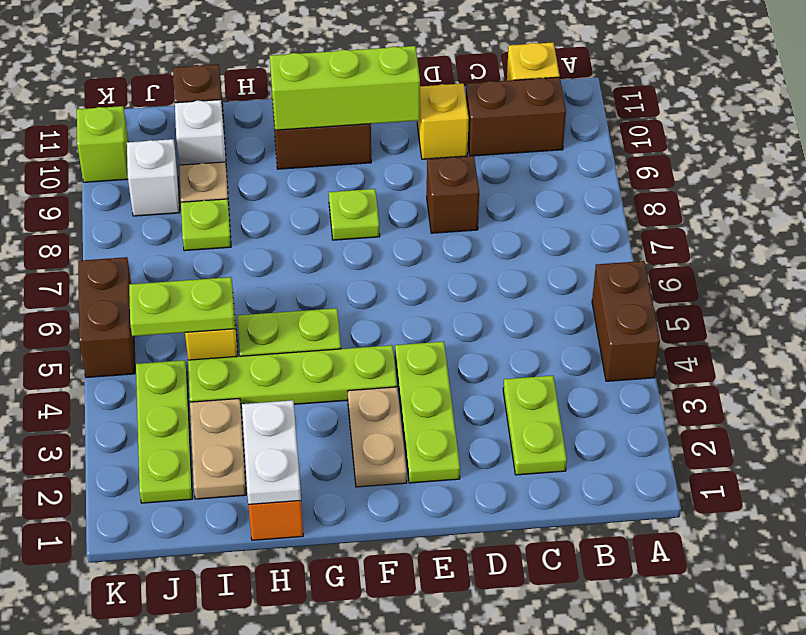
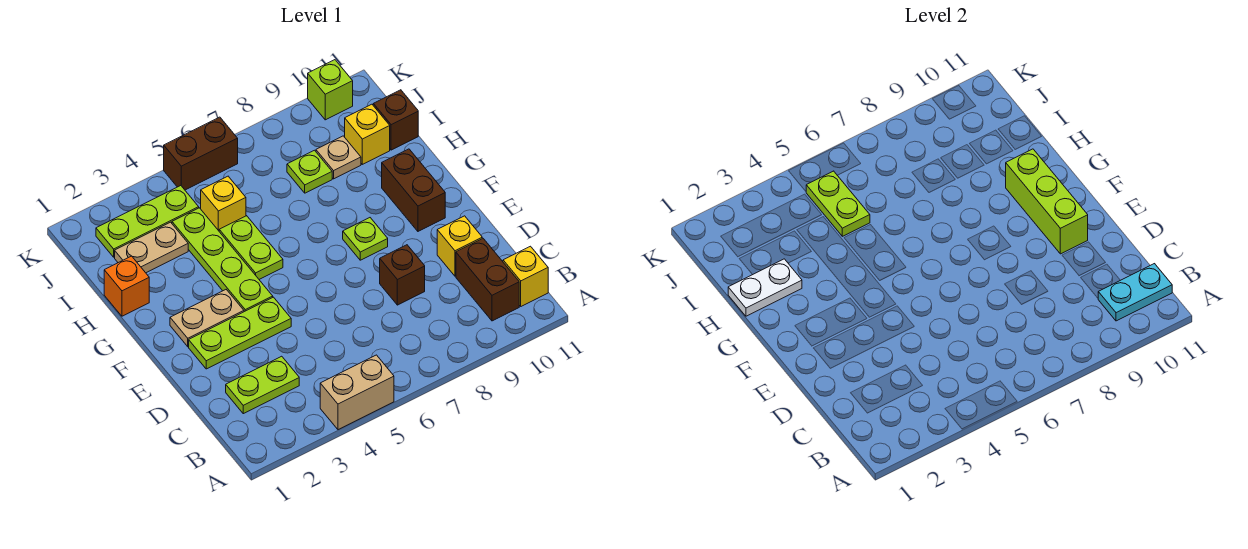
brown 1x2 brick [592,261,660,381] -> tan 1x2 brick [320,355,394,430]
none -> cyan 1x2 plate [1098,264,1172,321]
white 1x1 brick [175,100,226,165] -> yellow 1x1 brick [345,104,390,164]
white 1x1 brick [127,139,180,216] -> none

